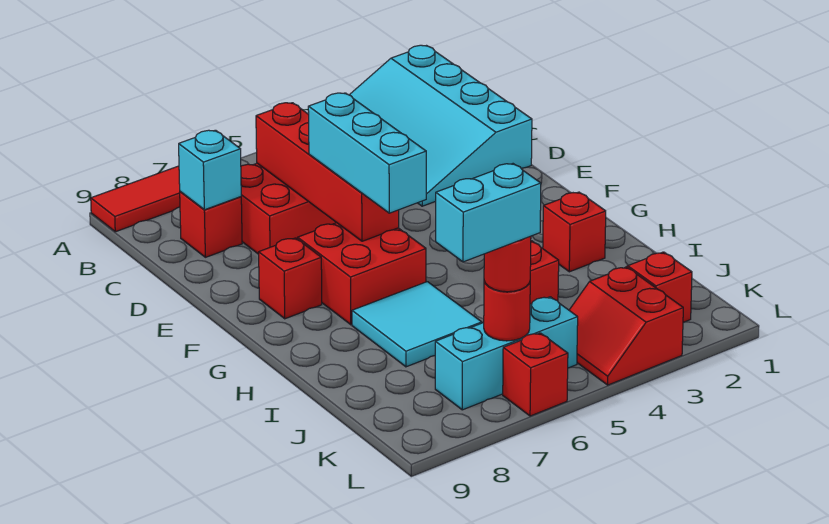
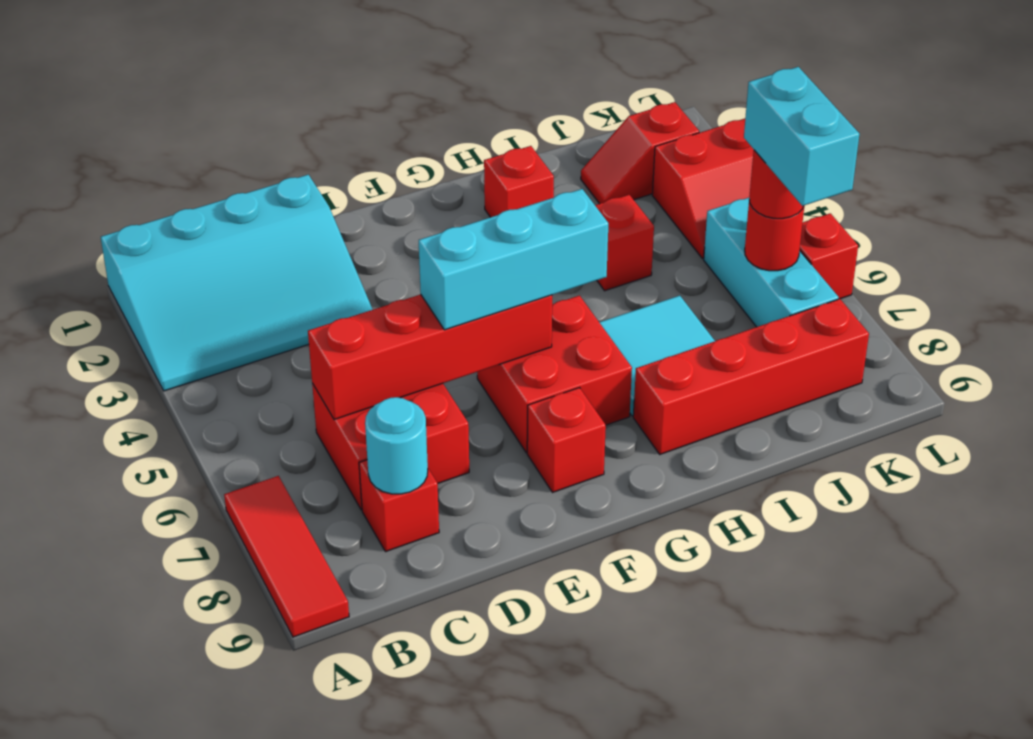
cyan 1x1 brick [179,130,241,210] -> cyan 1x1 round brick [365,397,428,494]
none -> red 1x4 brick [633,299,869,454]

